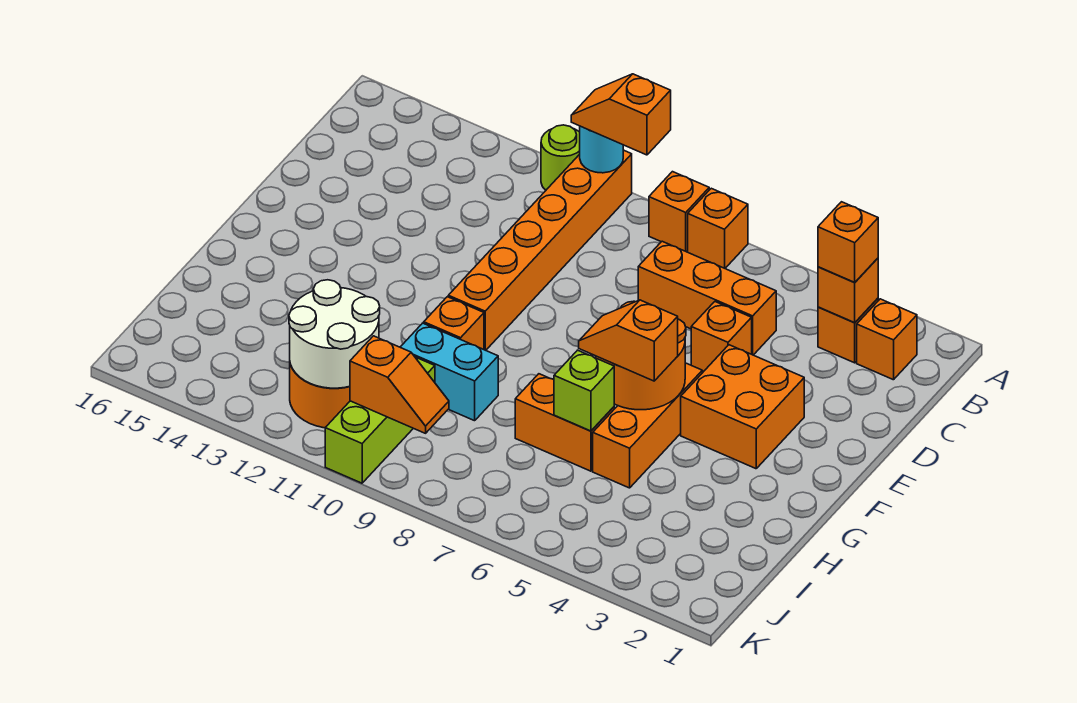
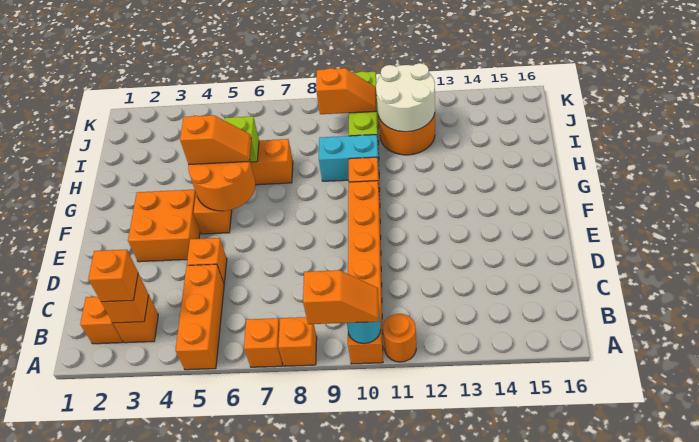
lime 1x1 round brick [541,125,580,190] -> orange 1x1 round brick [382,314,416,362]
orange 1x3 brick [638,241,776,355] -> orange 1x3 brick turned to [175,264,224,370]
orange 1x2 slope [350,336,449,433] -> orange 1x2 slope turned to [316,68,376,114]

